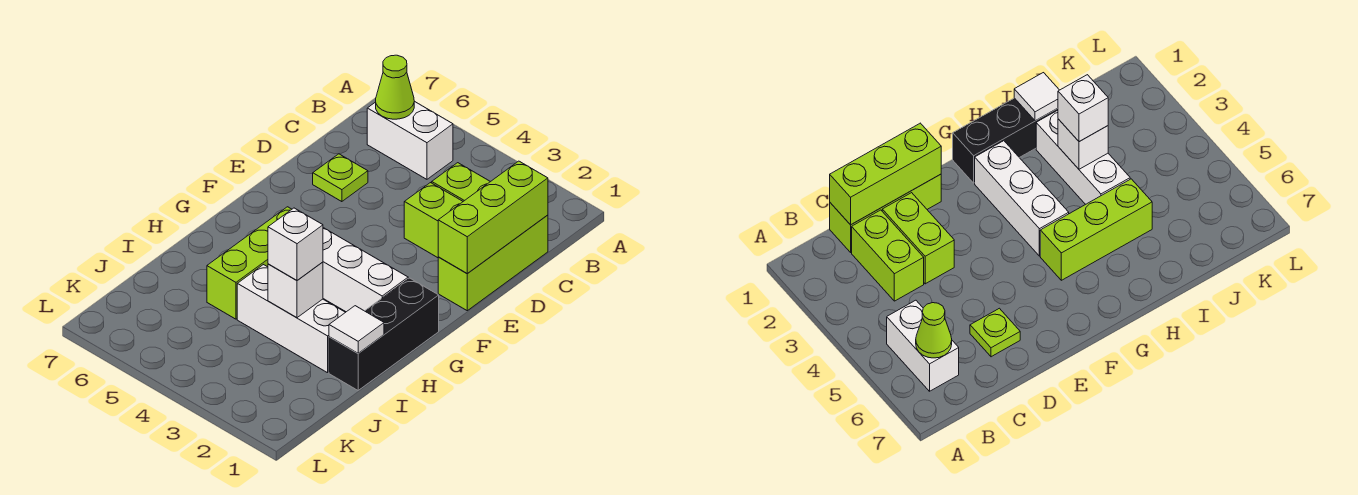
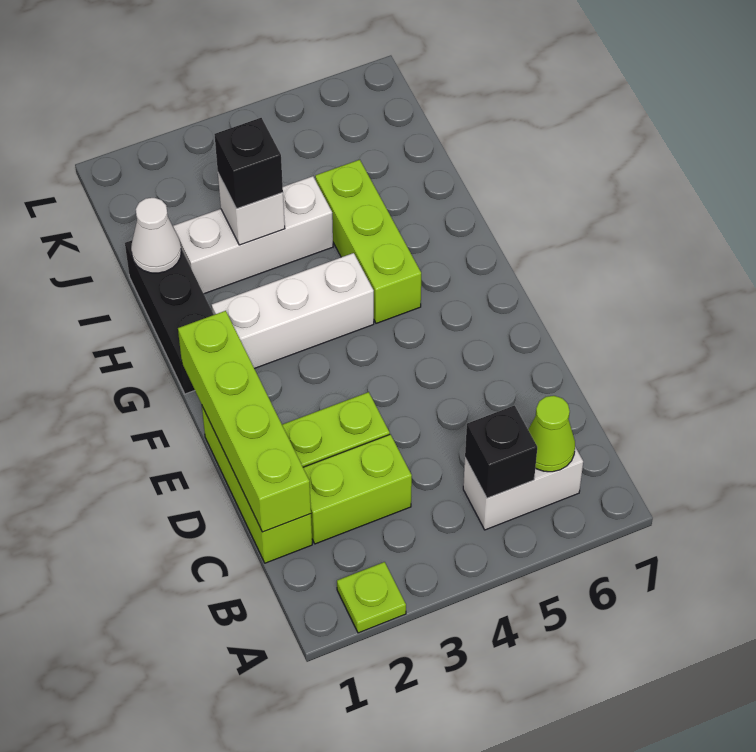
none -> black 1x1 brick [465,406,537,498]
lime 1x3 brick [438,161,548,274] -> lime 1x4 brick [178,311,311,532]
lime 1x1 plate [313,154,368,202] -> lime 1x1 plate moved to [337,562,406,633]
white 1x1 tile [329,306,384,353] -> white 1x1 cone [131,198,181,273]
white 1x1 brick [268,208,323,280] -> black 1x1 brick [215,118,283,209]

